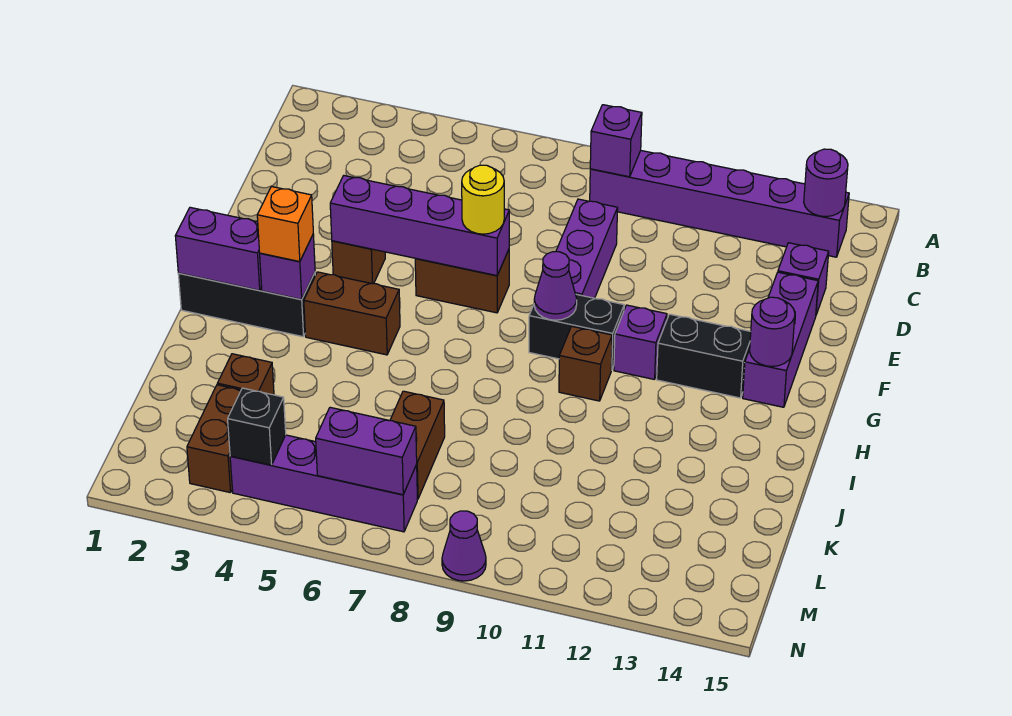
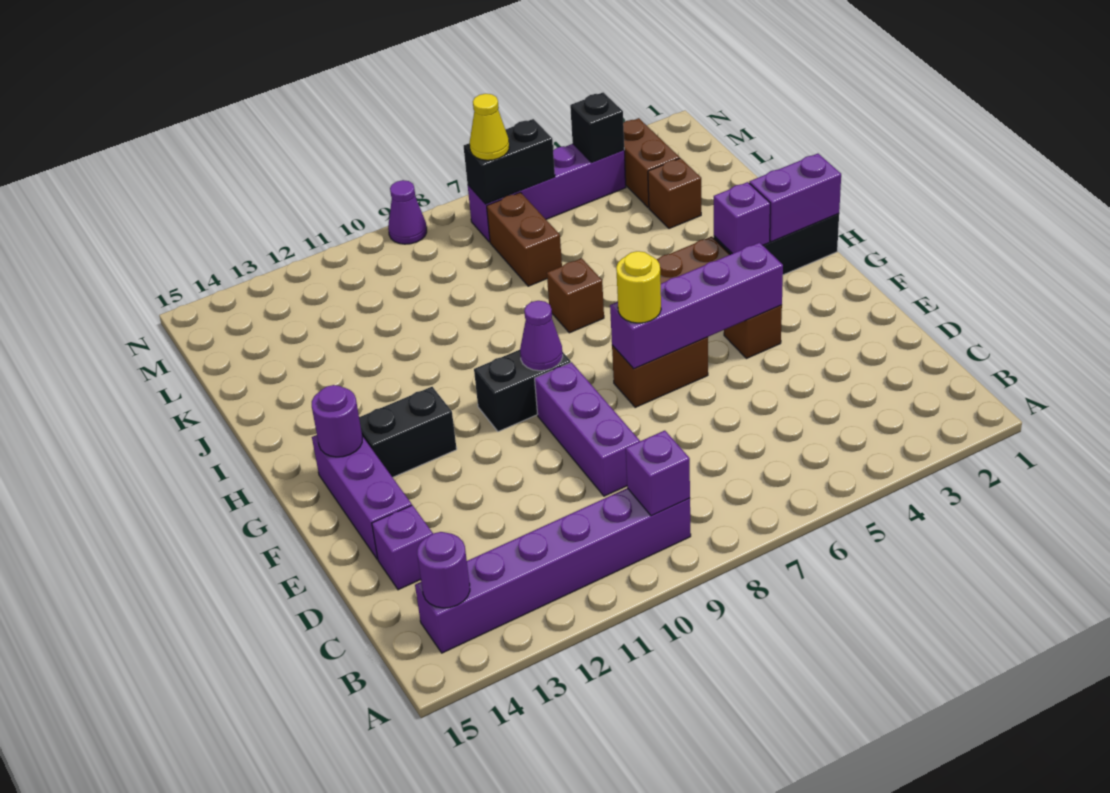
purple 1x1 brick [614,305,667,379] -> none
orange 1x1 brick [257,187,313,262] -> none
brown 1x1 brick [559,326,612,401] -> brown 1x1 brick moved to [547,258,604,333]
purple 1x2 brick [316,407,417,495] -> black 1x2 brick [464,119,555,204]
none -> yellow 1x1 cone [470,94,509,160]

